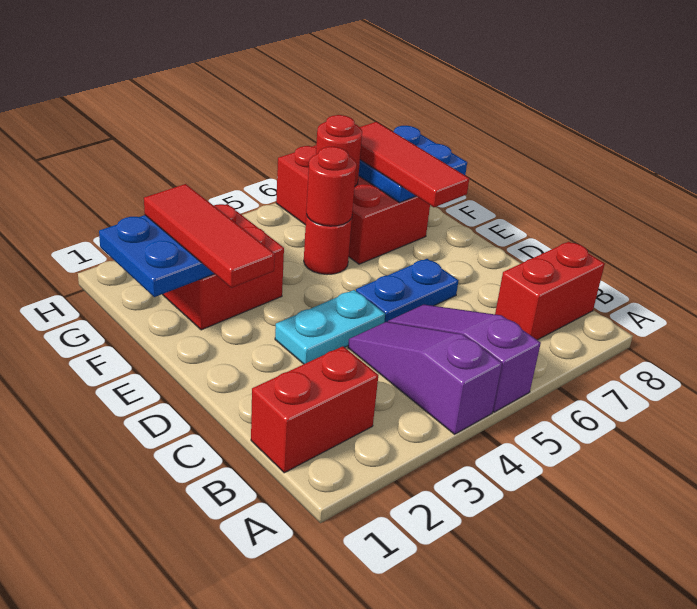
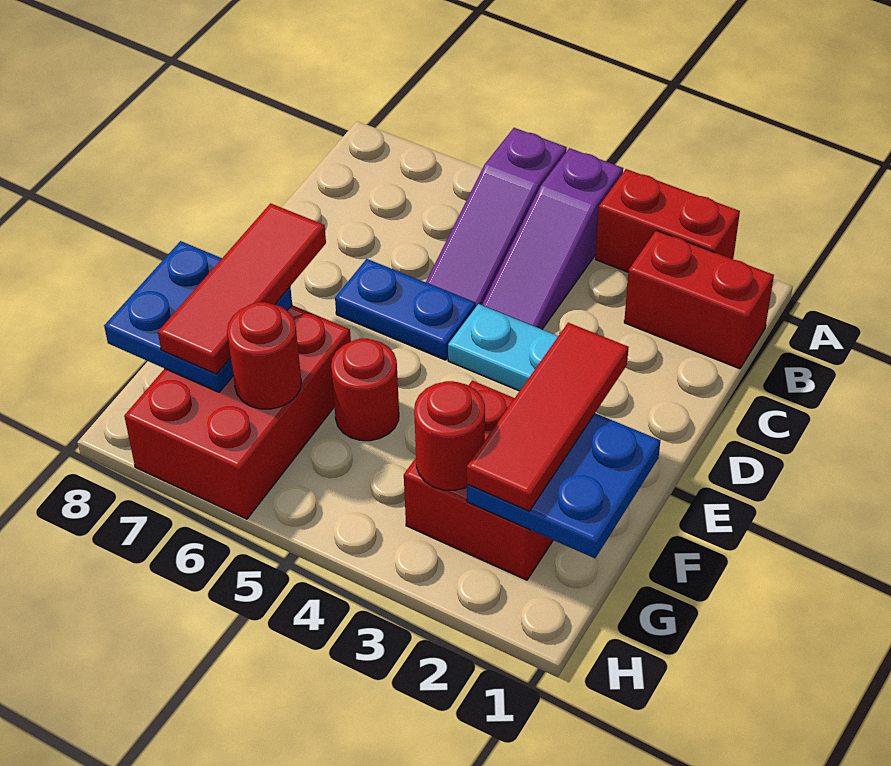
red 1x2 brick [495,242,605,340] -> red 1x2 brick moved to [595,169,740,272]
red 1x1 round brick [306,147,356,226] -> red 1x1 round brick moved to [414,381,485,490]

